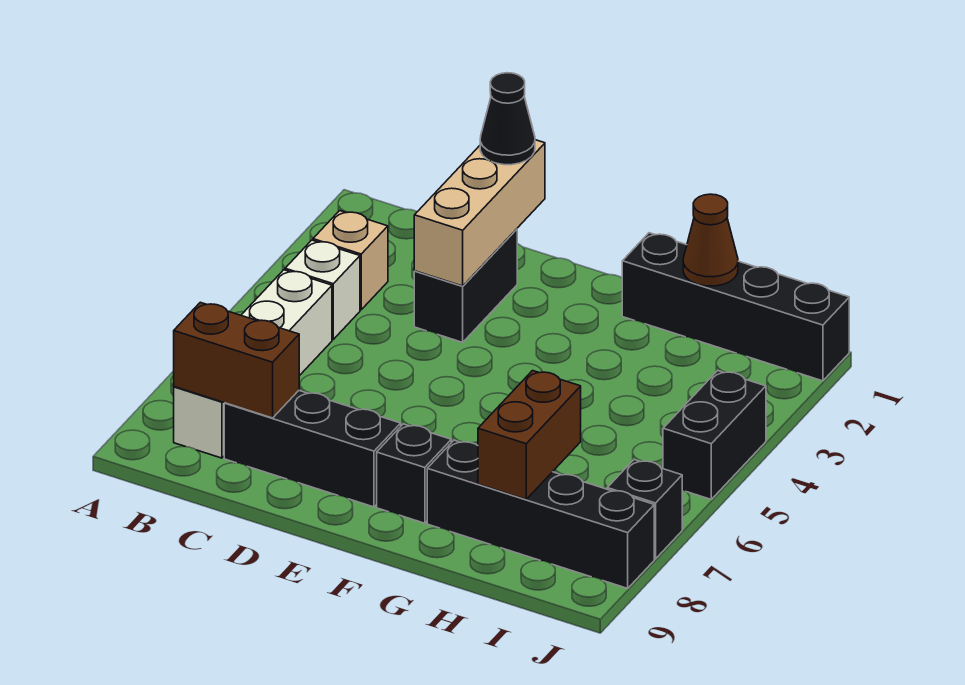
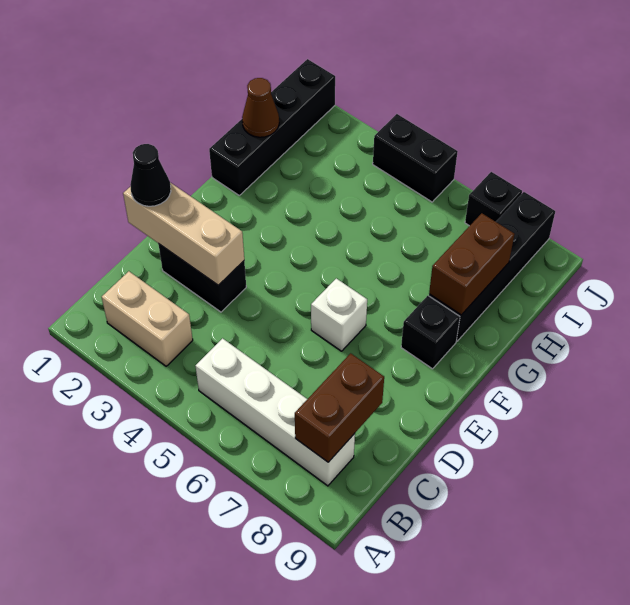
tan 1x1 brick [313,211,388,310] -> tan 1x2 brick [102,271,193,366]
white 1x1 brick [285,240,360,339] -> white 1x1 brick moved to [311,278,367,351]
black 1x3 brick [224,391,401,507] -> none
brown 1x2 brick [478,371,581,499] -> brown 1x2 brick turned to [429,213,515,315]

